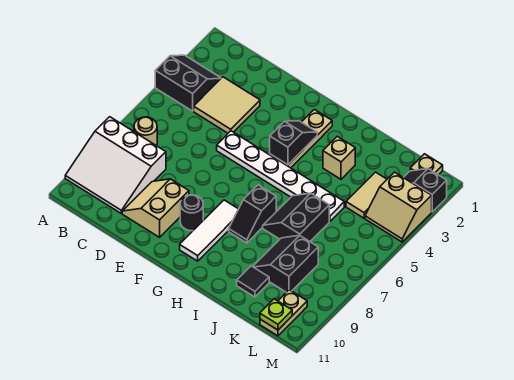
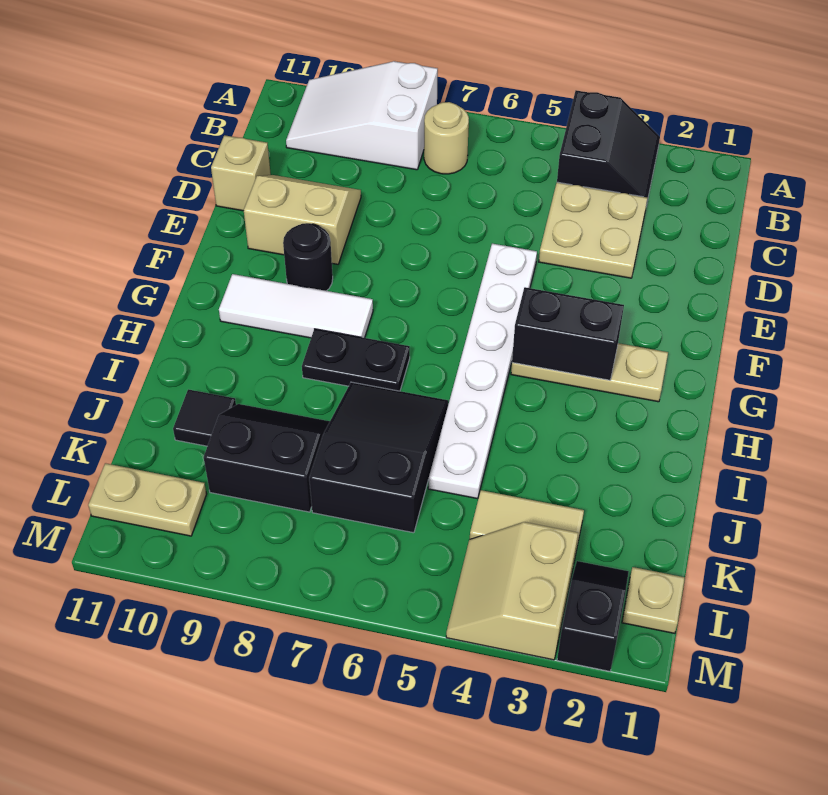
white 3x3 slope [65,117,166,213] -> white 2x3 slope [286,61,438,170]
tan 2x2 tile [194,77,260,133] -> tan 2x2 plate [539,182,648,278]
black 1x2 slope [270,121,317,165] -> black 1x2 brick [512,287,624,380]
black 1x2 slope [229,185,276,243] -> black 1x2 plate [302,329,410,391]
tan 1x1 brick [323,136,355,179] -> tan 1x1 brick moved to [211,135,271,211]
black 2x2 slope [263,193,329,241] -> black 2x3 slope [309,382,448,533]
lime 1x1 plate [260,299,292,330] -> none

